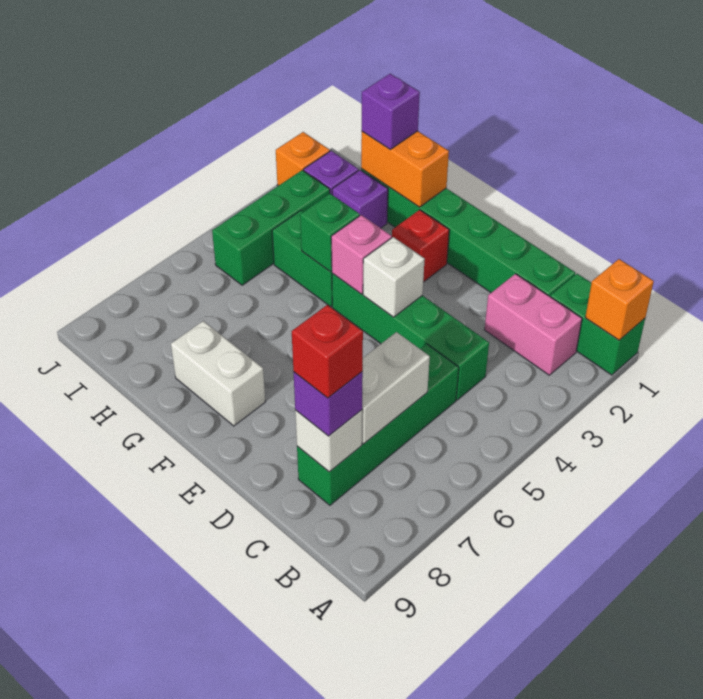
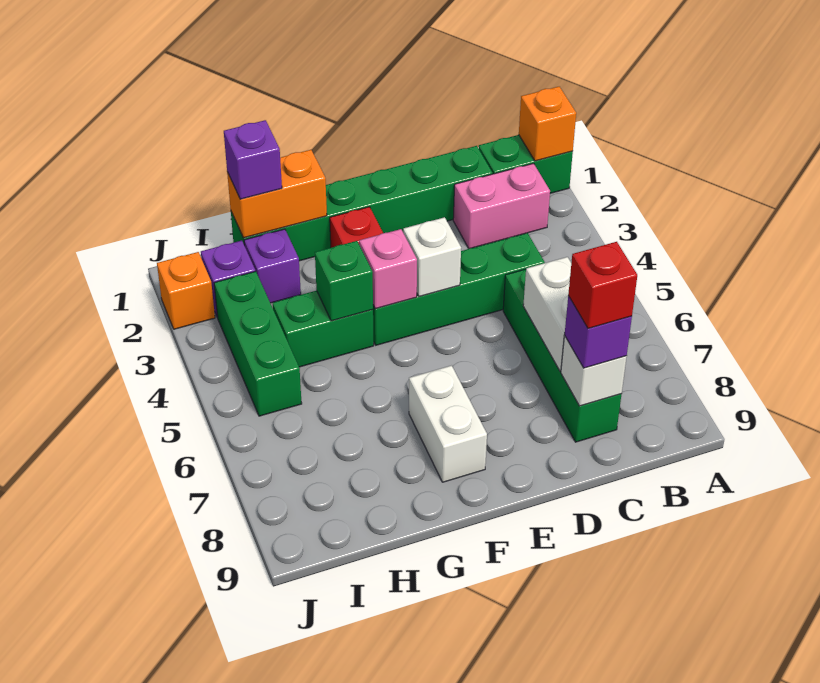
white 1x2 brick [171,321,265,426] -> white 1x2 brick turned to [409,366,487,482]

